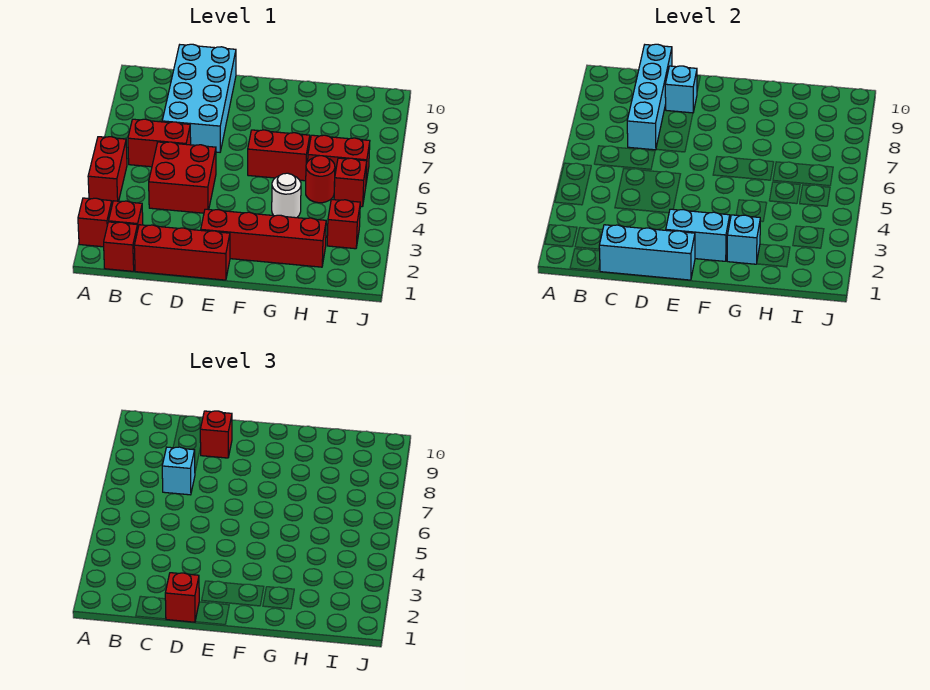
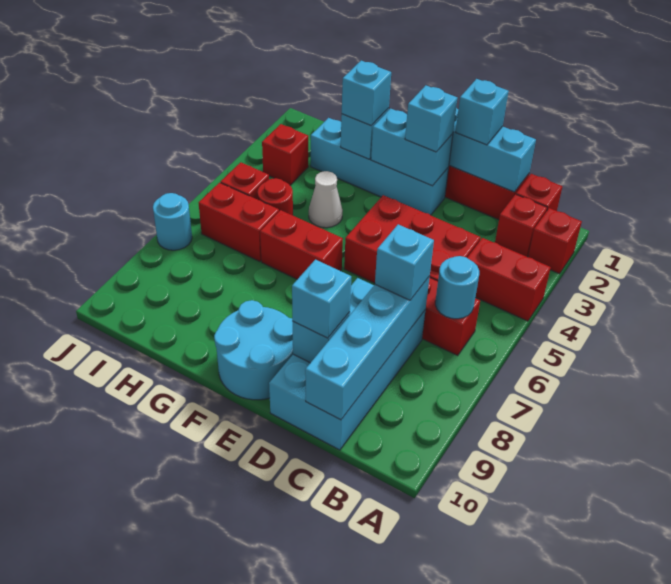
red 1x2 brick [88,137,127,204] -> red 1x2 brick turned to [467,238,551,321]
none -> cyan 1x1 round brick [435,256,479,319]
red 2x2 brick [149,142,216,213] -> red 2x3 brick [344,195,481,283]
red 1x1 brick [165,573,199,622] -> cyan 1x1 brick [456,79,509,145]
red 1x1 brick [200,411,232,458] -> cyan 1x1 brick [292,260,351,338]
red 1x4 brick [201,209,326,267] -> cyan 1x4 brick [311,118,449,215]
none -> cyan 1x1 brick [405,85,457,152]
none -> cyan 2x2 round brick [214,300,293,400]
none -> cyan 1x1 brick [342,61,391,126]
white 1x1 round brick [272,173,301,218] -> white 1x1 cone [309,171,343,228]
none -> cyan 1x1 round brick [153,193,192,250]

